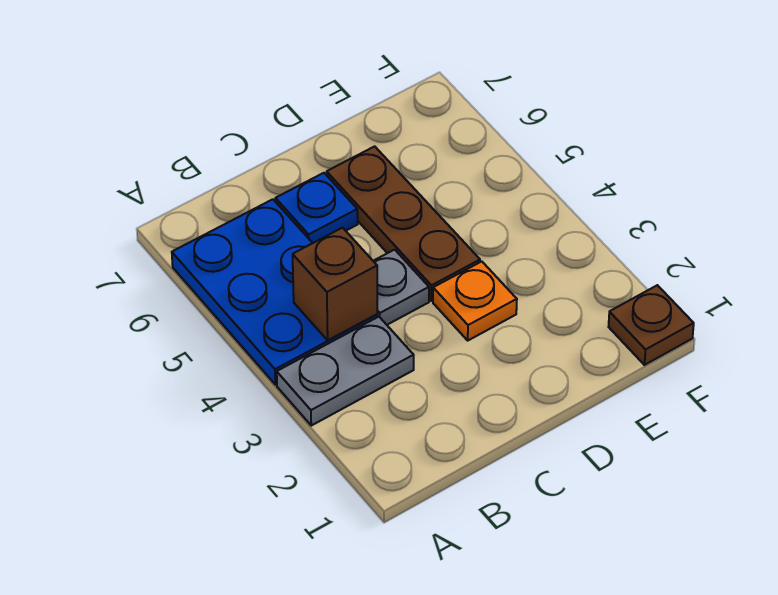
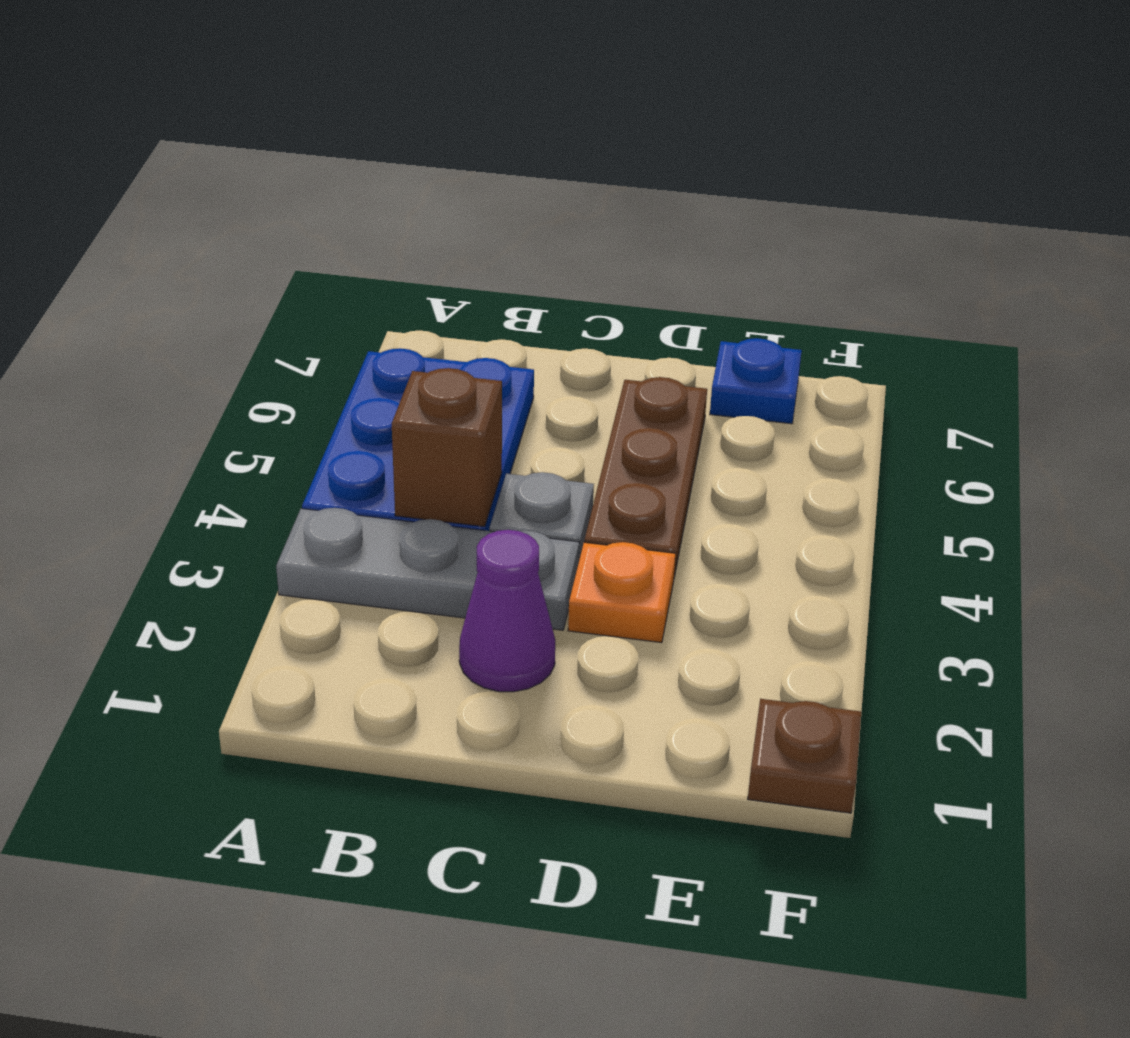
grey 1x2 plate [277,317,414,426] -> grey 1x3 plate [276,508,579,630]
none -> purple 1x1 cone [459,530,555,692]
blue 1x1 plate [275,173,358,243] -> blue 1x1 plate moved to [710,338,802,424]

